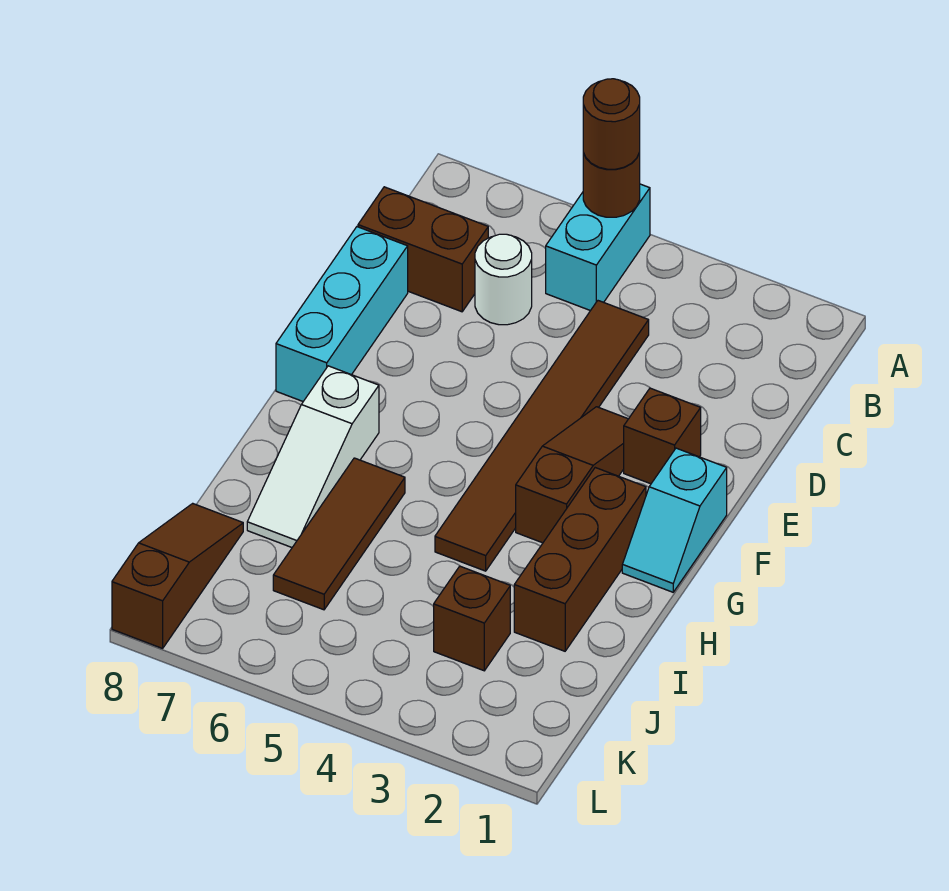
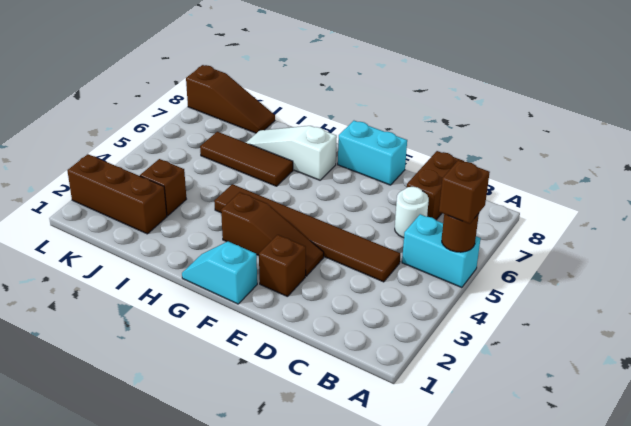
brown 1x1 round brick [583,79,640,169] -> brown 1x1 brick [439,160,490,224]
cyan 1x3 brick [276,227,408,401] -> cyan 1x2 brick [338,121,407,185]
brown 1x3 brick [514,468,646,651] -> brown 1x3 brick moved to [67,154,167,234]

